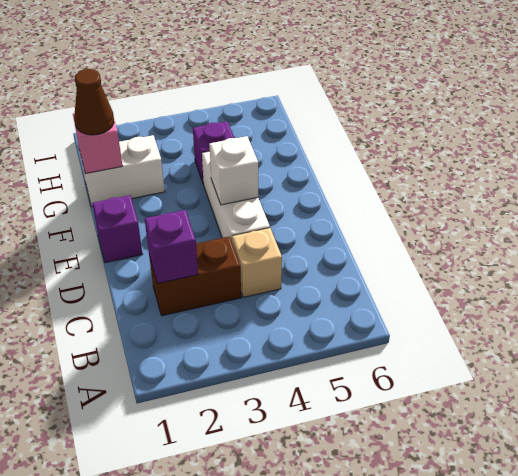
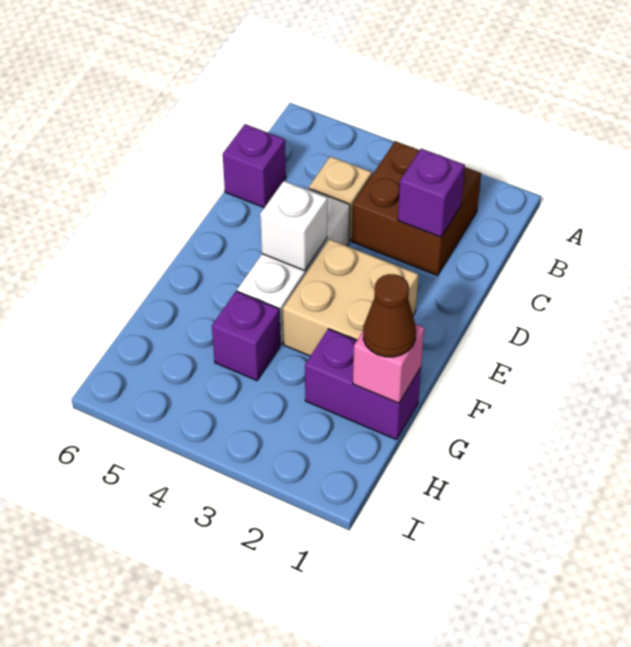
brown 1x2 brick [149,236,241,316] -> brown 2x2 brick [352,141,481,276]
purple 1x1 brick [92,195,142,263] -> purple 1x1 brick moved to [223,124,286,208]
none -> tan 2x2 brick [283,239,418,356]
white 1x2 brick [80,135,165,207] -> purple 1x2 brick [305,329,421,440]

